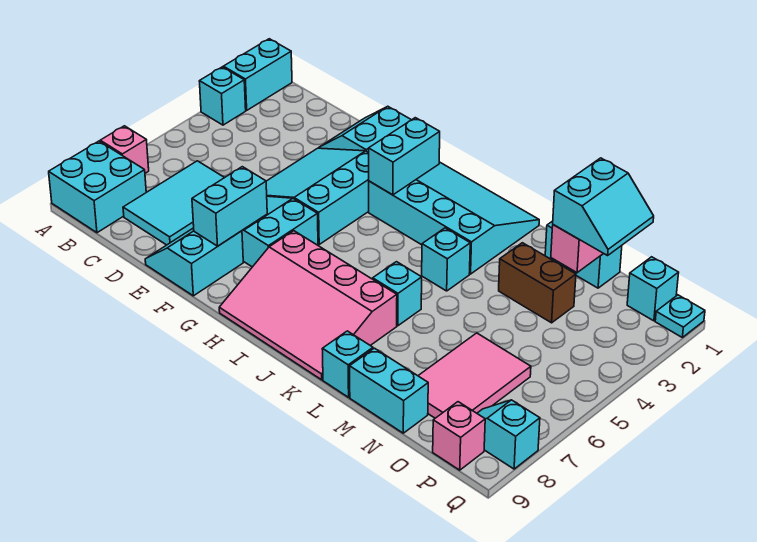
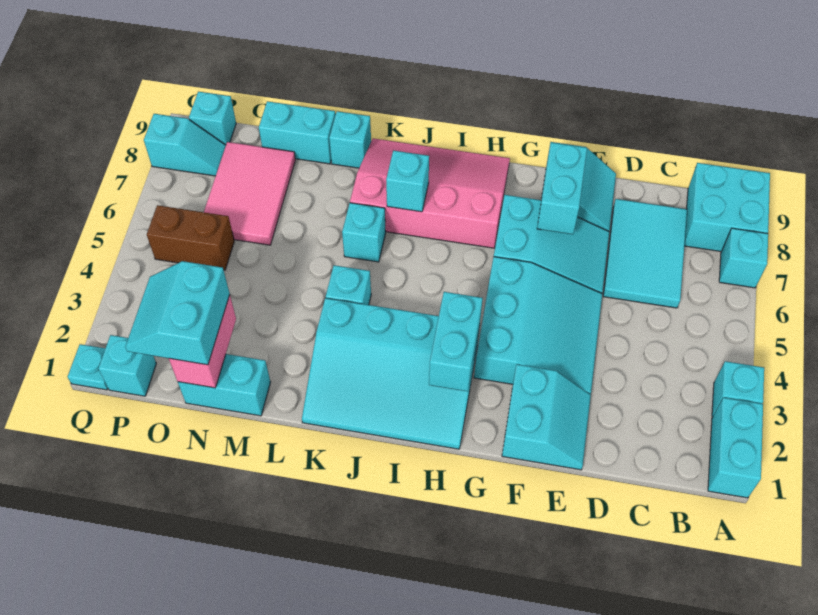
pink 1x1 brick [100,126,149,173] -> cyan 1x1 brick [719,228,768,288]
none -> cyan 1x1 brick [386,150,429,212]
brown 1x2 brick [499,243,576,323] -> brown 1x2 brick moved to [147,205,234,270]
pink 1x1 brick [433,402,485,470] -> cyan 1x1 brick [189,92,236,145]

